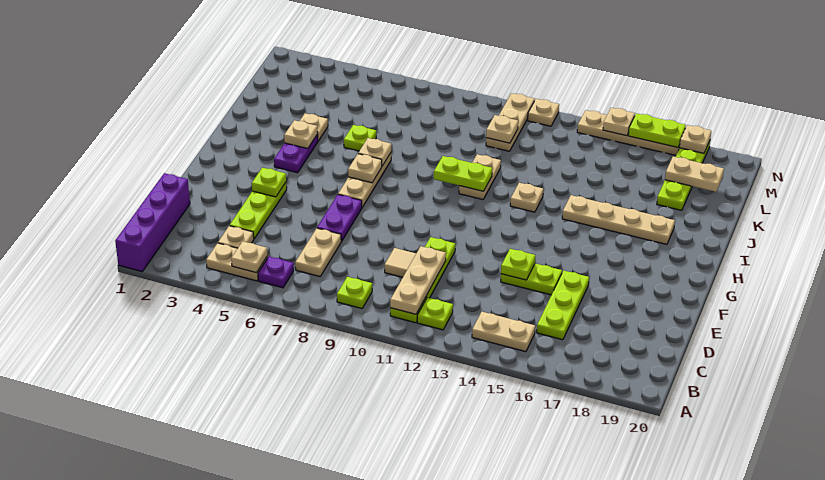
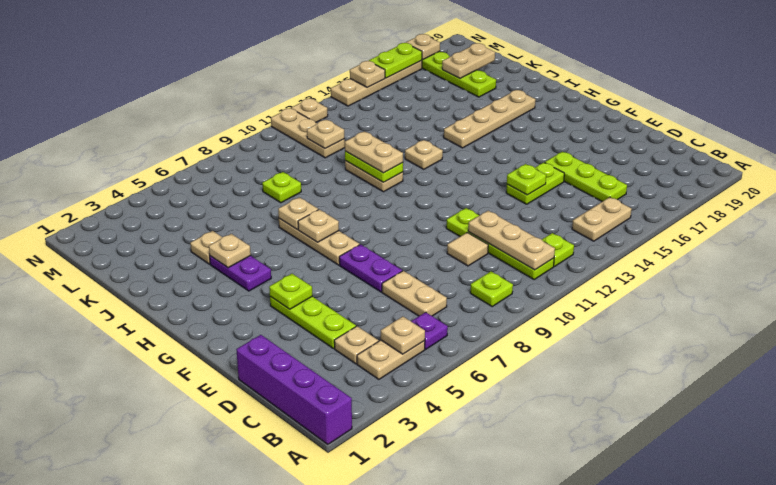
lime 1x2 plate [434,156,492,191] -> lime 1x2 plate turned to [345,151,403,182]
none -> tan 1x2 plate [345,131,403,173]
lime 1x1 plate [344,125,376,151] -> lime 1x1 plate moved to [262,172,301,203]

